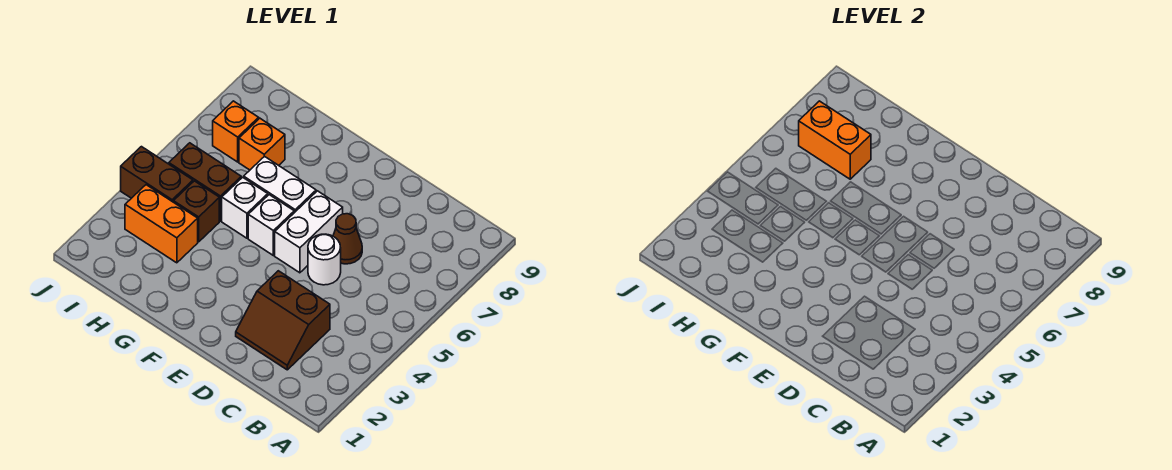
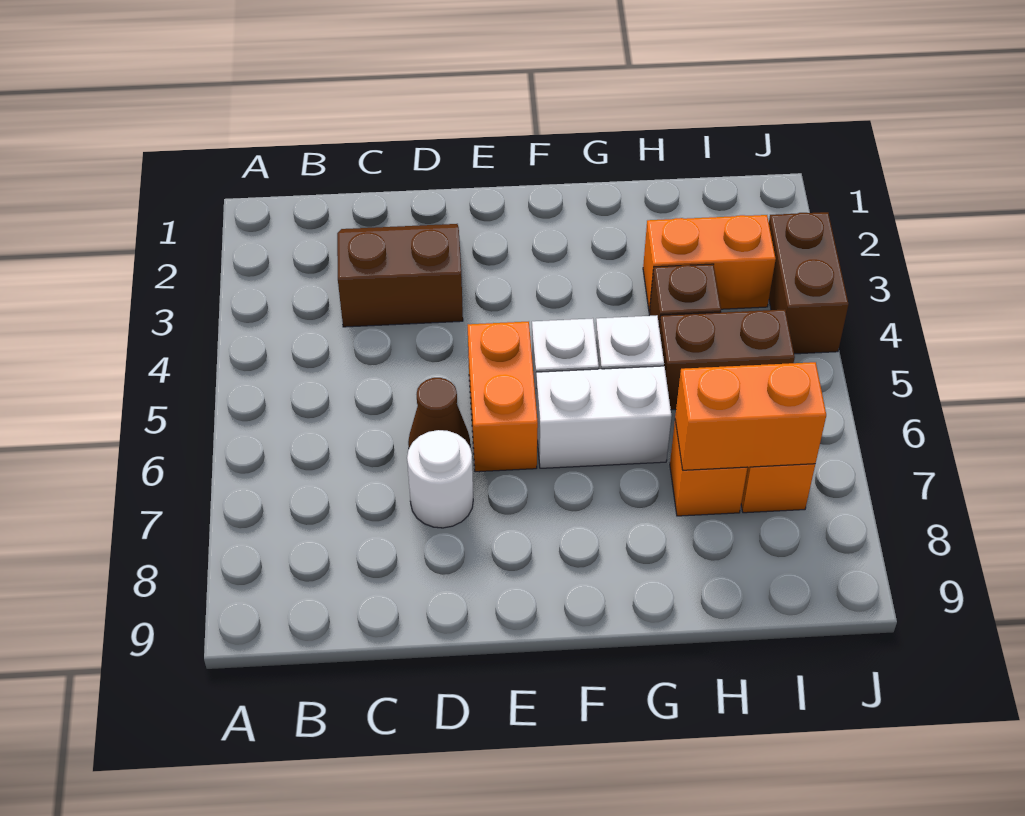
white 1x1 round brick [308,234,341,285] -> white 1x1 round brick moved to [407,430,473,528]
white 1x2 brick [275,191,343,273] -> orange 1x2 brick [468,322,538,472]
brown 1x2 brick [121,147,193,202] -> brown 1x2 brick turned to [769,212,849,354]

